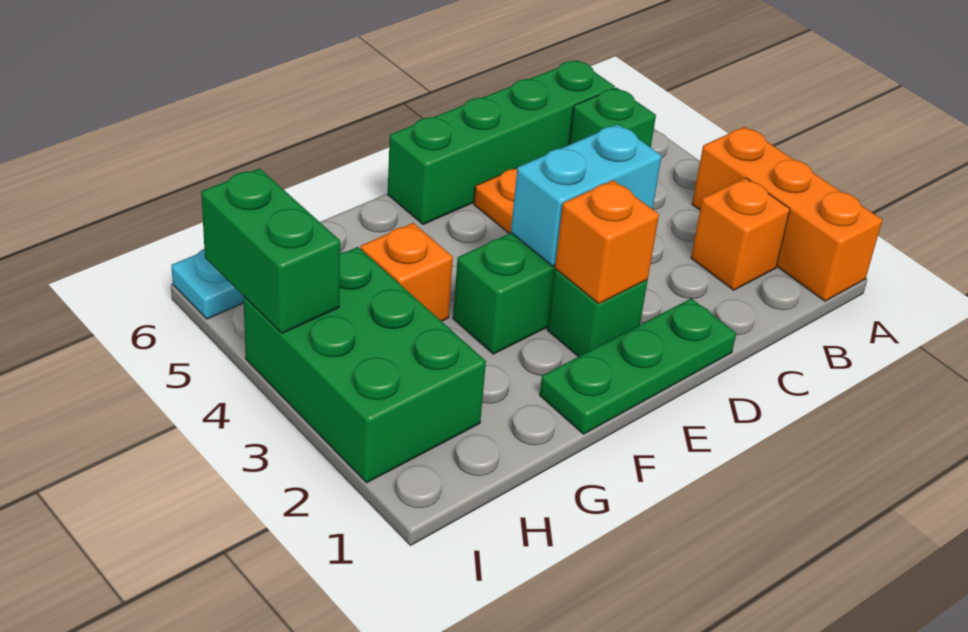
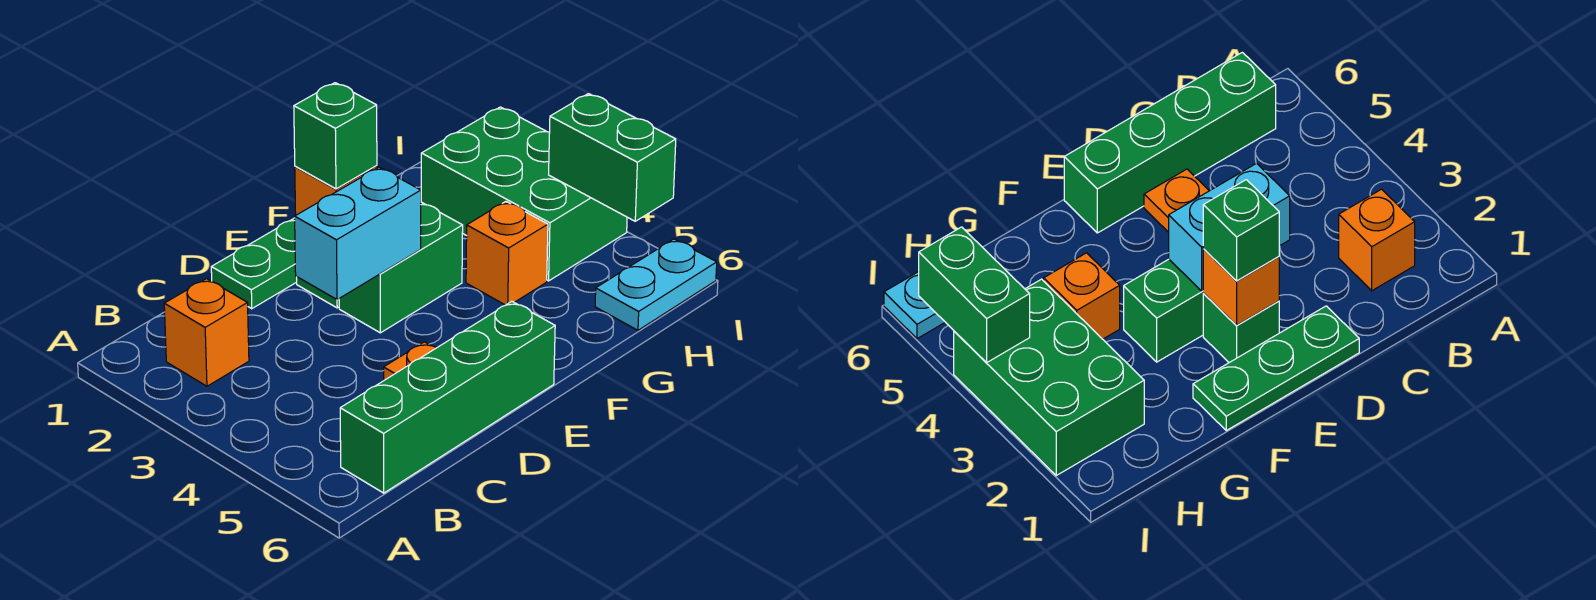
orange 1x3 brick [692,127,882,301] -> none
green 1x1 brick [569,88,656,147] -> green 1x1 brick moved to [294,83,377,189]

